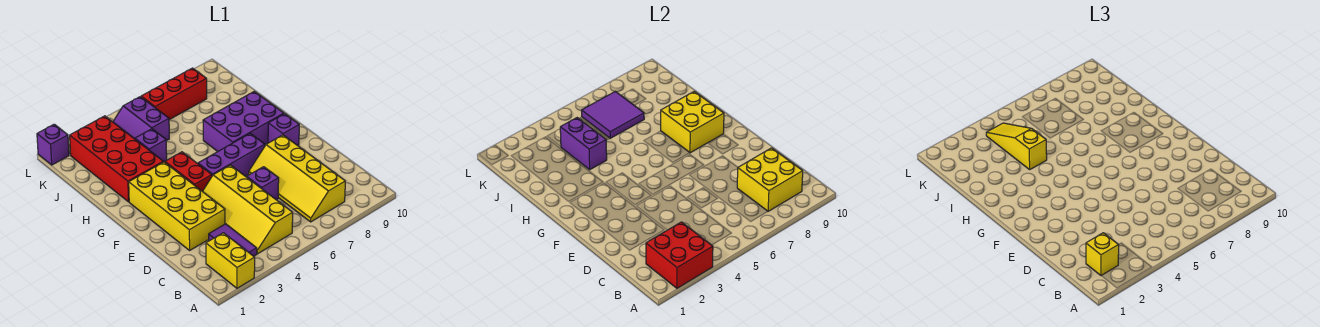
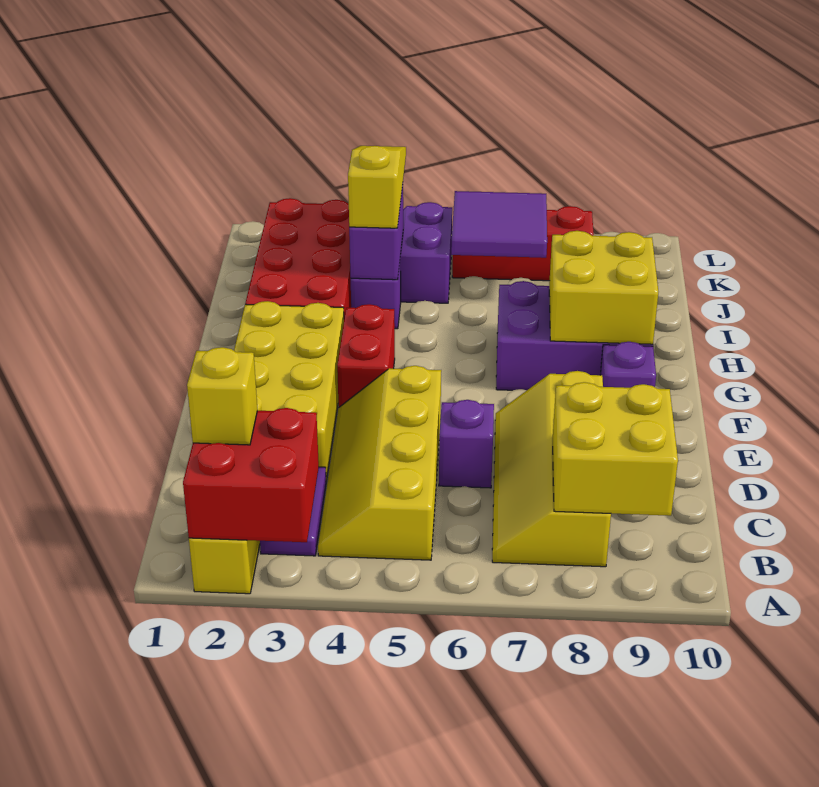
purple 1x3 brick [198,133,265,176] -> none
purple 1x1 brick [37,124,69,165] -> none

